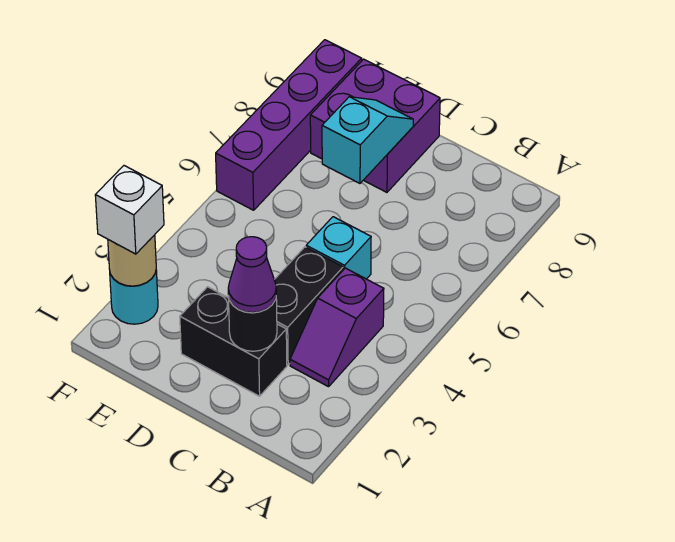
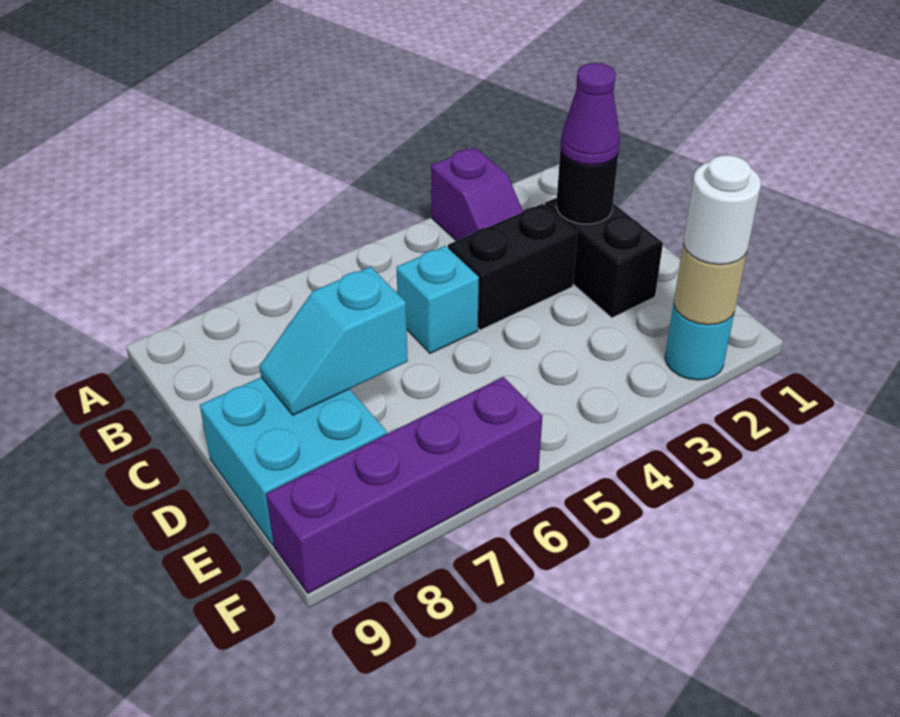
purple 1x2 slope [290,268,384,387] -> purple 1x2 slope turned to [431,148,523,241]
purple 2x2 brick [310,59,440,192] -> cyan 2x2 brick [200,377,387,545]
white 1x1 brick [95,166,164,254] -> white 1x1 round brick [683,155,761,265]

